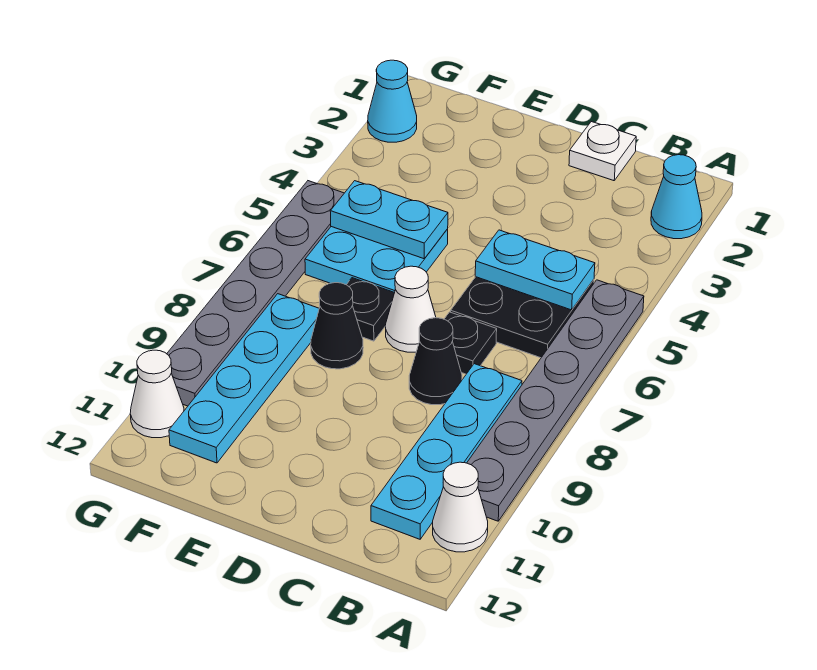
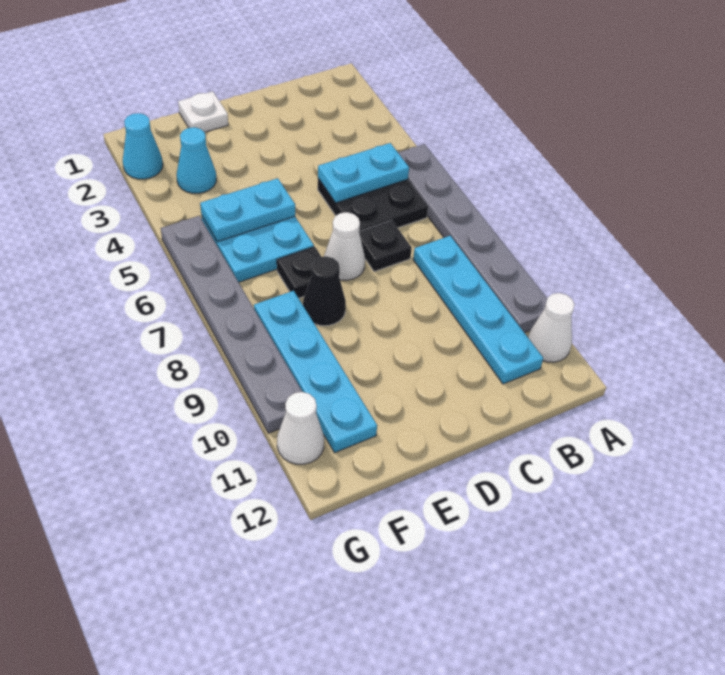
cyan 1x1 cone [651,155,702,239] -> cyan 1x1 cone moved to [176,127,216,193]
white 1x1 plate [569,122,636,181] -> white 1x1 plate moved to [178,91,228,132]
black 1x1 cone [409,318,462,405] -> none

